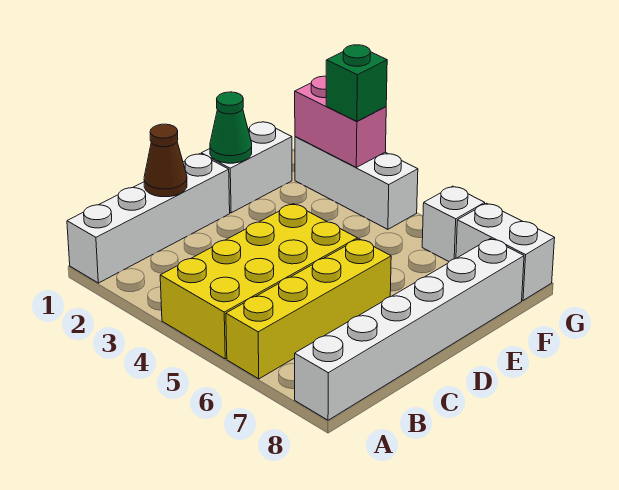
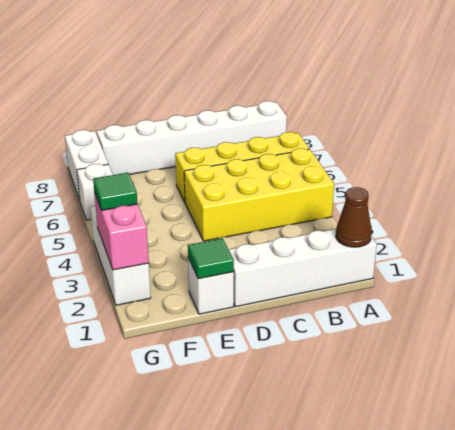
brown 1x1 cone [144,124,187,197] -> brown 1x1 cone moved to [336,187,372,247]
white 1x2 brick [201,122,292,213] -> white 1x1 brick [188,258,234,314]
green 1x1 cone [210,92,252,163] -> green 1x1 tile [188,238,234,279]
green 1x1 brick [326,45,387,121] -> green 1x1 tile [93,173,137,210]

